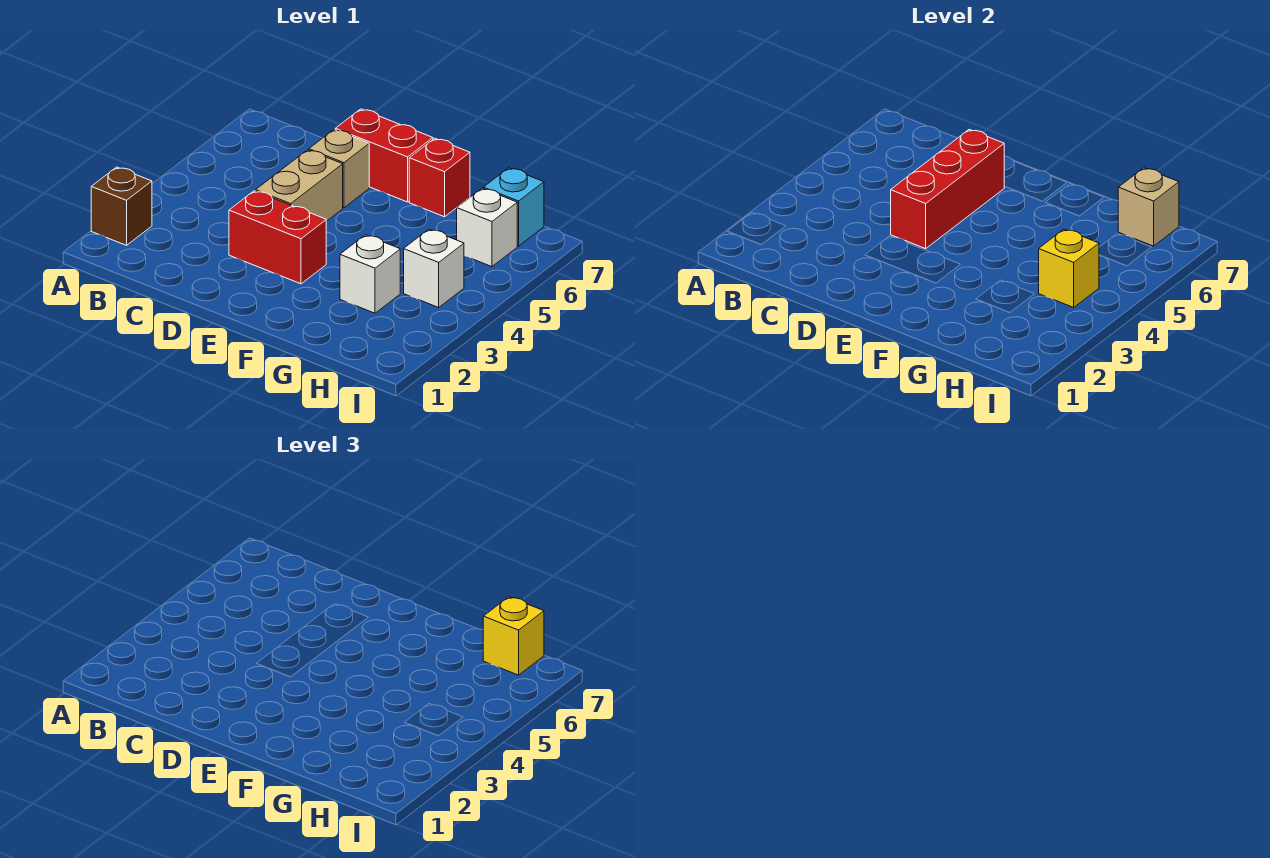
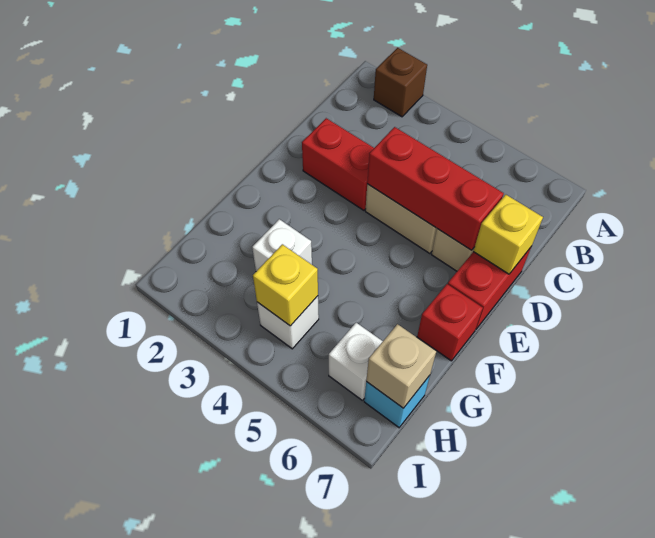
red 1x2 brick [229,191,326,284] -> red 1x2 brick turned to [302,118,374,210]
yellow 1x1 brick [483,597,544,675] -> yellow 1x1 brick moved to [473,195,543,274]

